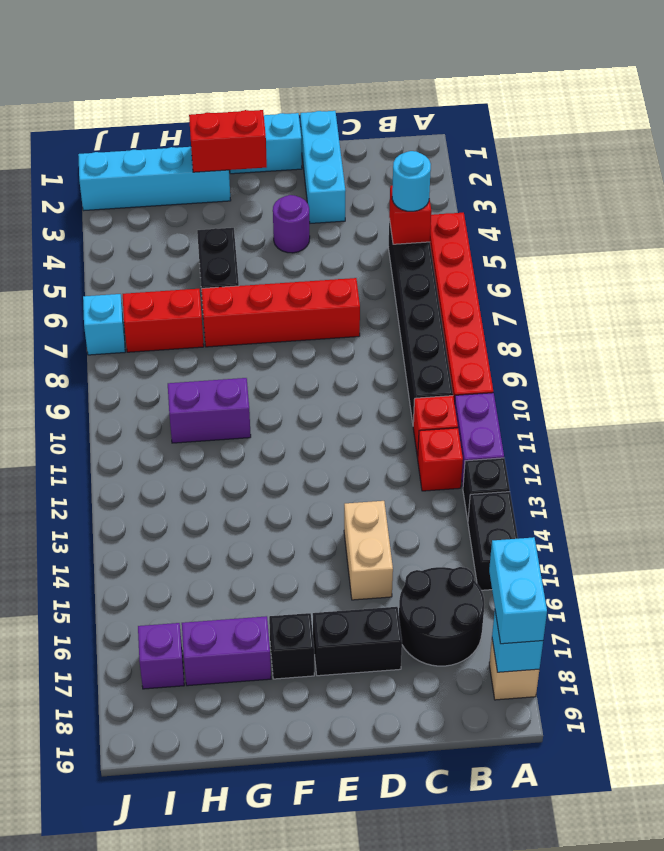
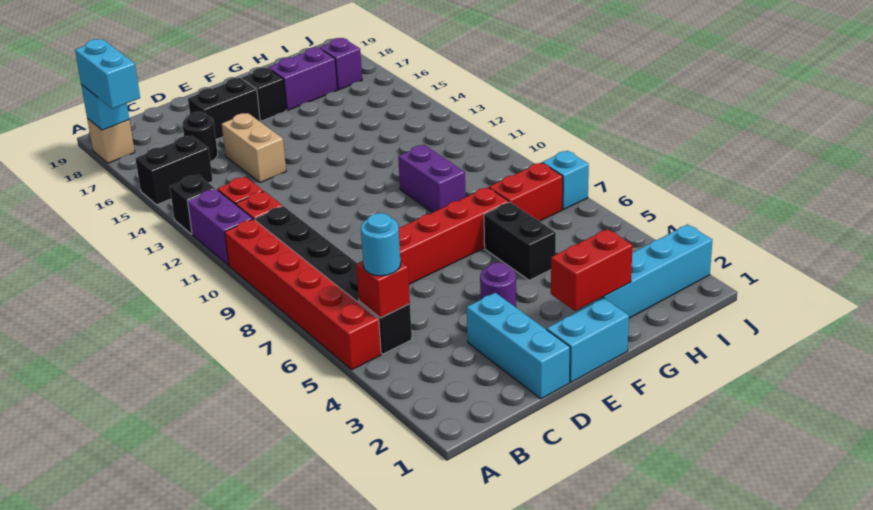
black 1x2 brick [468,492,518,590] -> black 1x2 brick turned to [135,136,213,205]
black 2x2 round brick [399,567,484,666] -> black 1x1 round brick [182,112,218,161]
purple 1x2 brick [168,378,251,443] -> purple 1x2 brick turned to [398,145,466,212]

